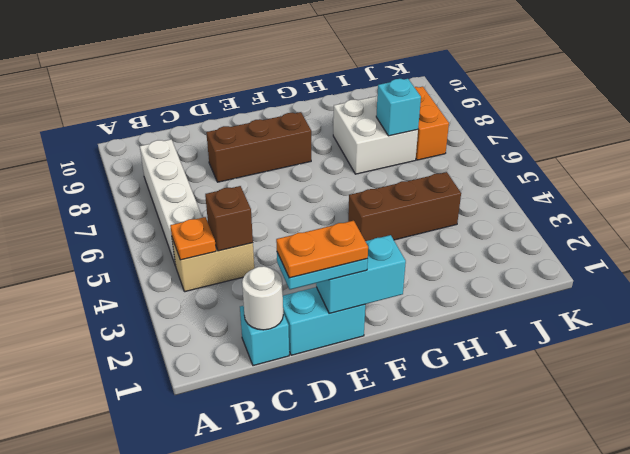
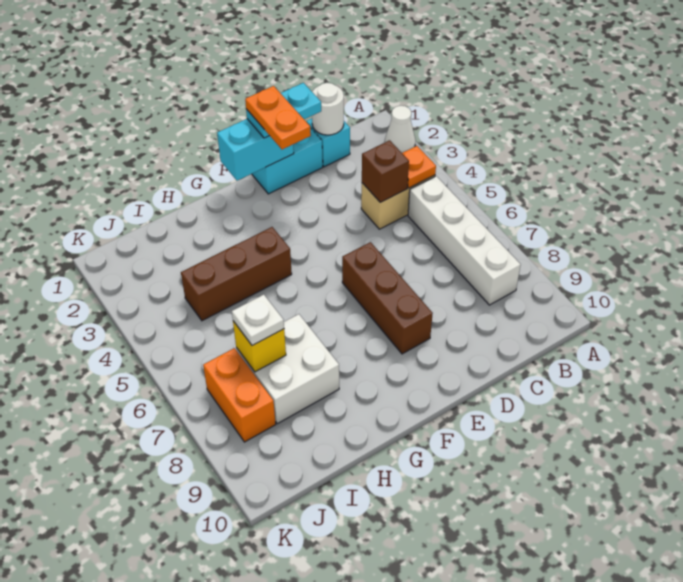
none -> white 1x1 cone [385,106,415,153]
orange 1x2 plate [276,221,368,278] -> orange 1x2 plate turned to [245,86,311,149]
brown 1x3 brick [206,112,311,182] -> brown 1x3 brick turned to [342,242,433,354]
cyan 1x1 brick [376,79,421,136] -> yellow 1x1 brick [233,321,286,372]
none -> white 1x1 plate [232,295,284,346]

